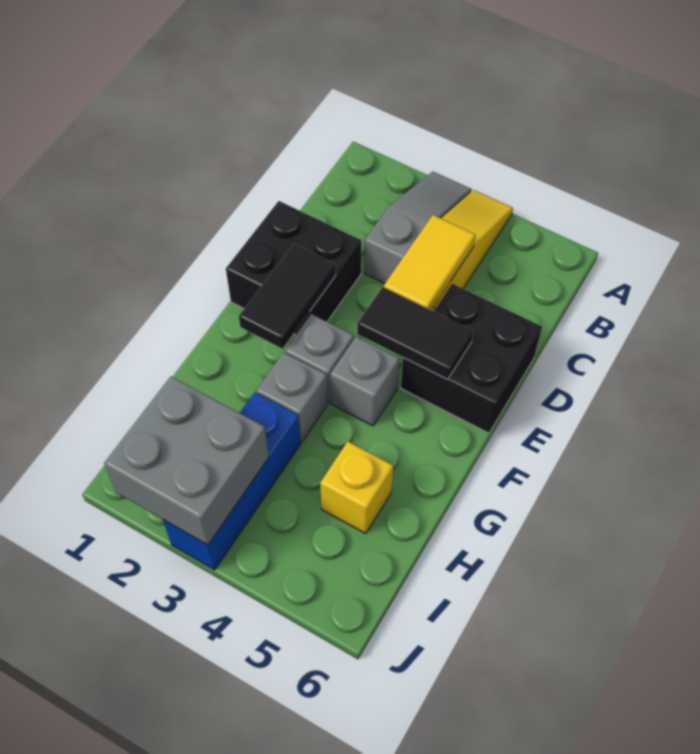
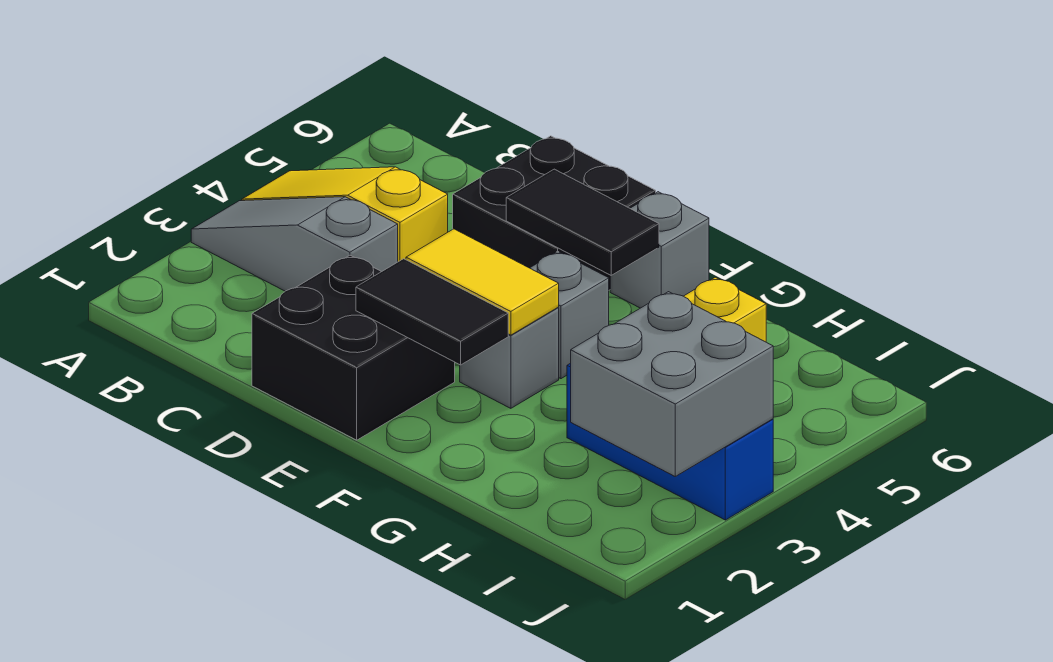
yellow 1x2 tile [384,215,475,310] -> yellow 1x2 tile moved to [406,229,559,335]
black 1x2 tile [357,287,473,379] -> black 1x2 tile turned to [506,169,659,275]
grey 1x1 brick [256,352,328,442] -> grey 1x1 brick moved to [610,192,709,308]

